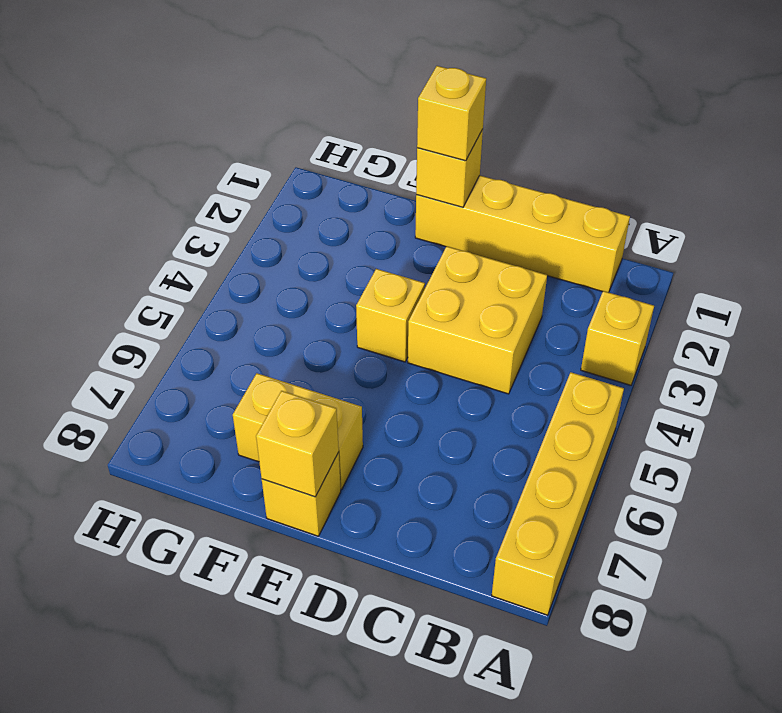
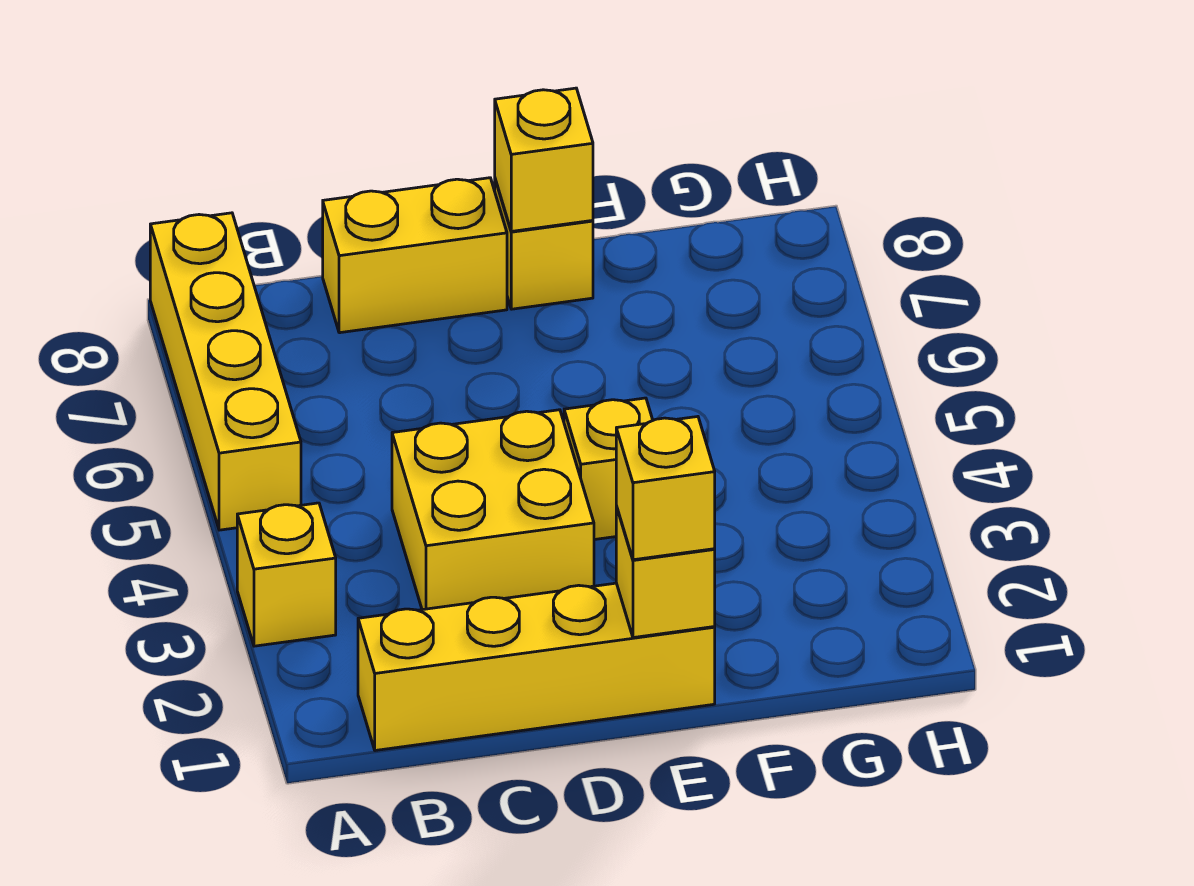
yellow 1x2 brick [233,373,363,489] -> yellow 1x2 brick moved to [323,178,507,333]

